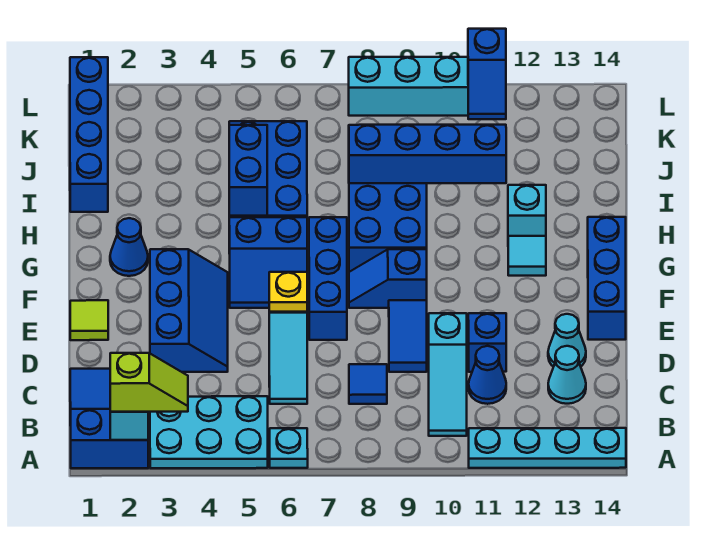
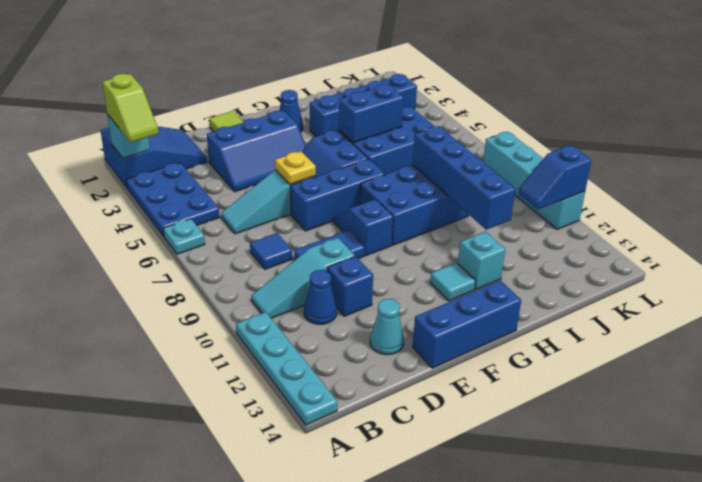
cyan 2x3 plate [150,396,268,468] -> blue 2x3 plate [126,162,220,236]
cyan 1x1 cone [548,346,586,404] -> none
blue 1x4 brick [70,57,108,212] -> blue 1x4 brick moved to [310,74,417,137]

